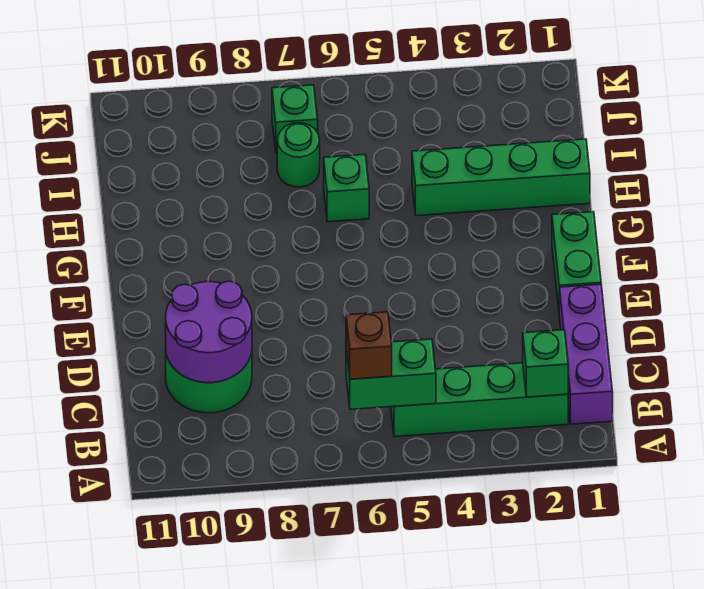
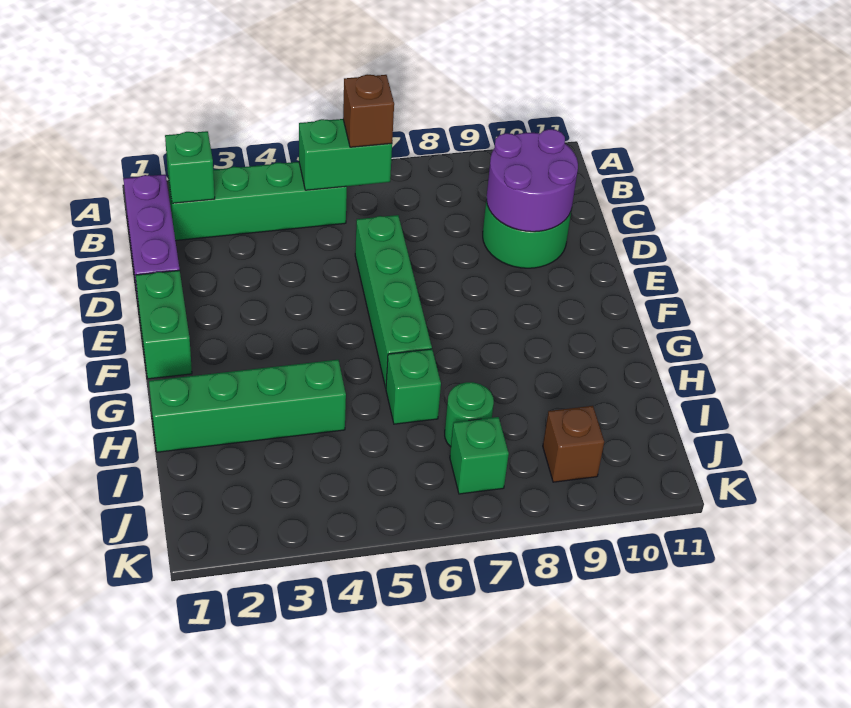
none -> green 1x4 brick [355,215,432,388]
none -> brown 1x1 brick [543,406,604,482]

